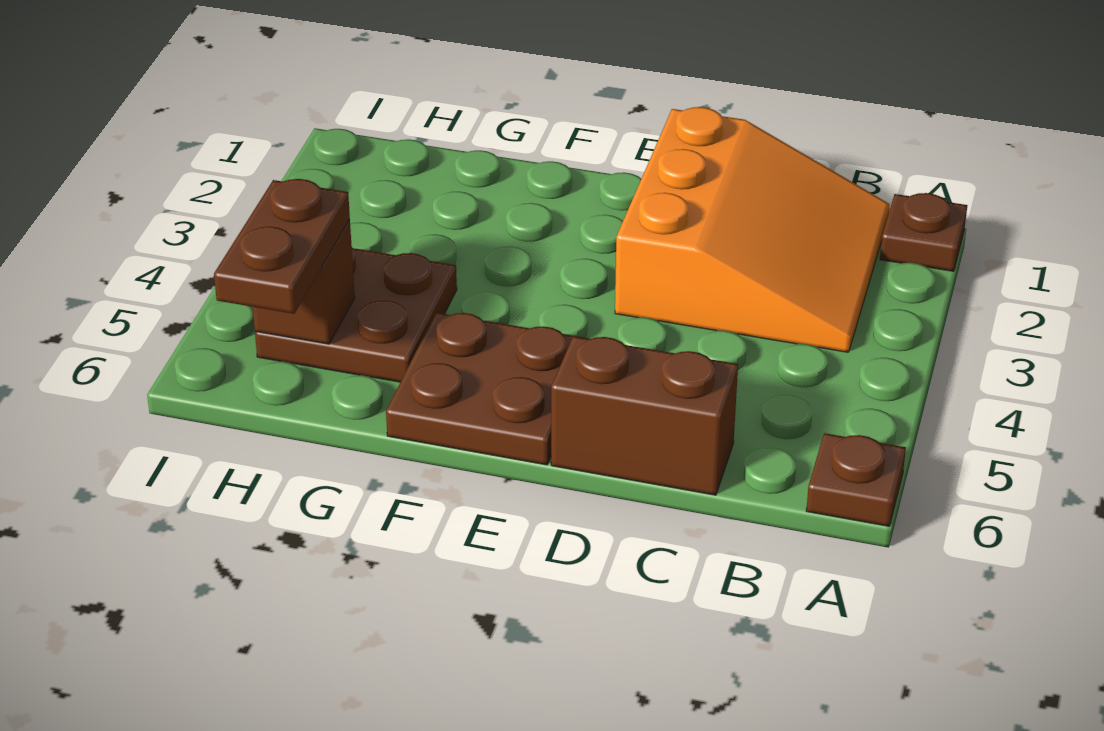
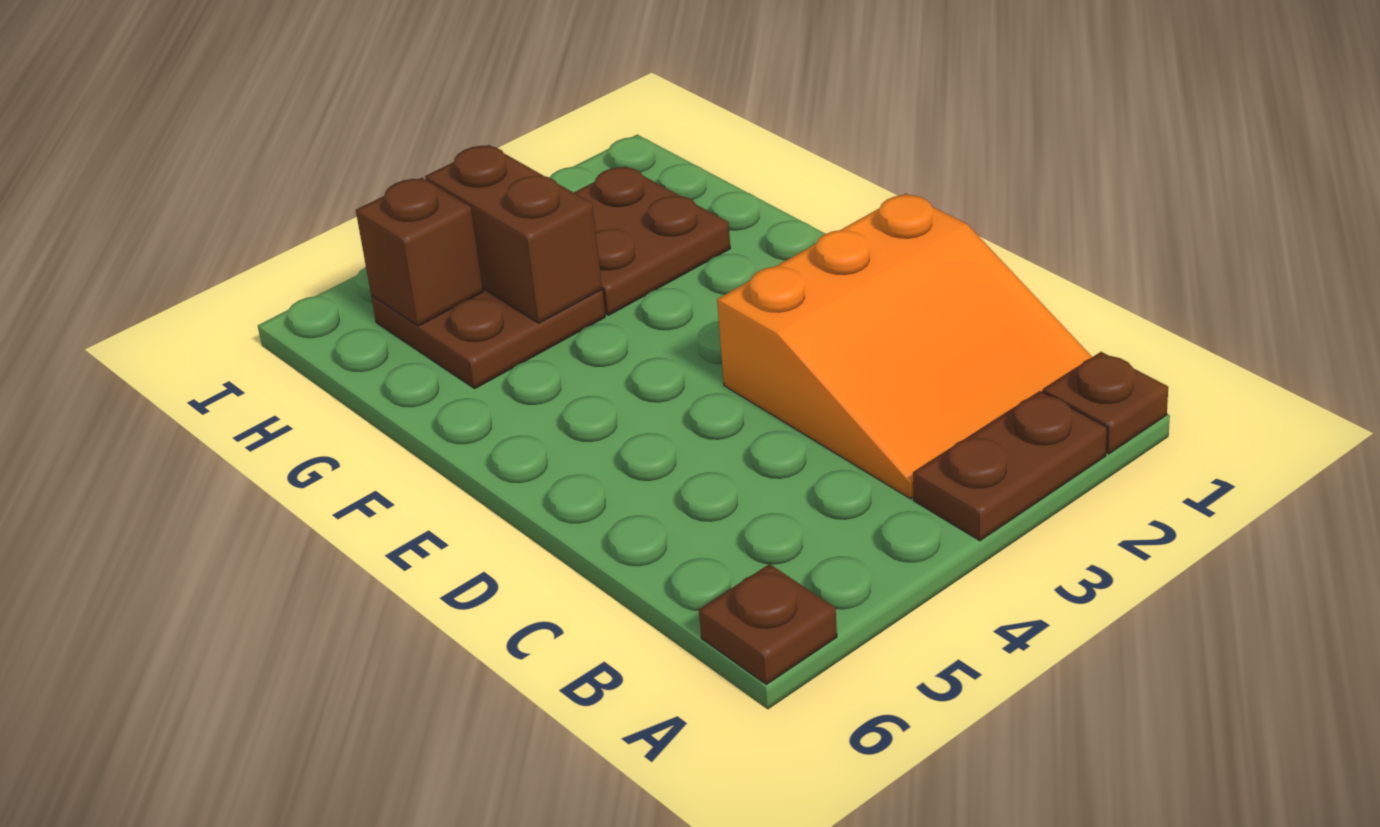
brown 1x2 brick [551,336,738,495] -> brown 1x2 brick moved to [425,145,602,323]
brown 2x2 plate [386,313,590,465] -> brown 2x2 plate moved to [574,166,730,315]
brown 1x2 plate [214,179,350,314] -> brown 1x2 plate moved to [913,391,1107,541]

